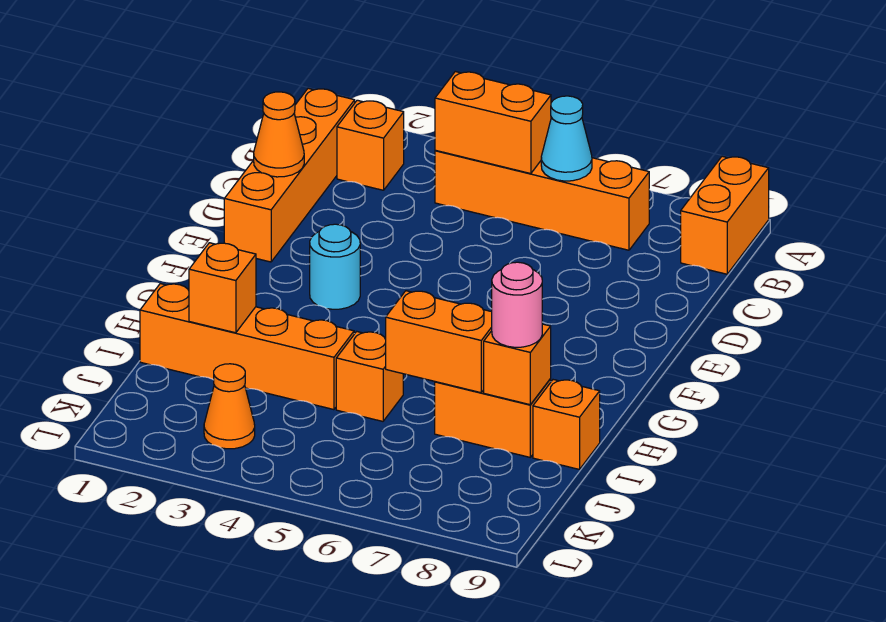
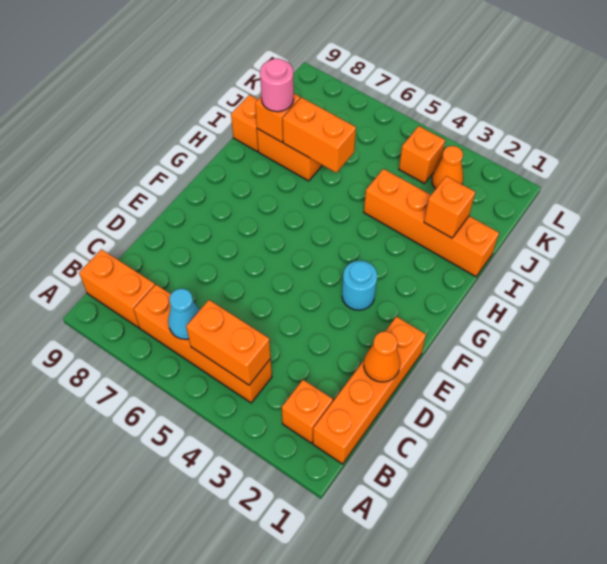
orange 1x2 brick [681,156,769,274] -> orange 1x2 brick turned to [79,249,155,328]
orange 1x1 brick [336,332,403,421] -> orange 1x1 brick moved to [399,126,445,183]

